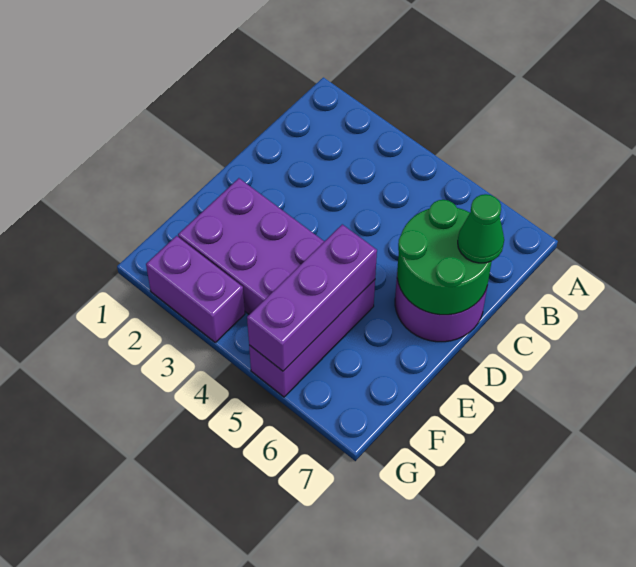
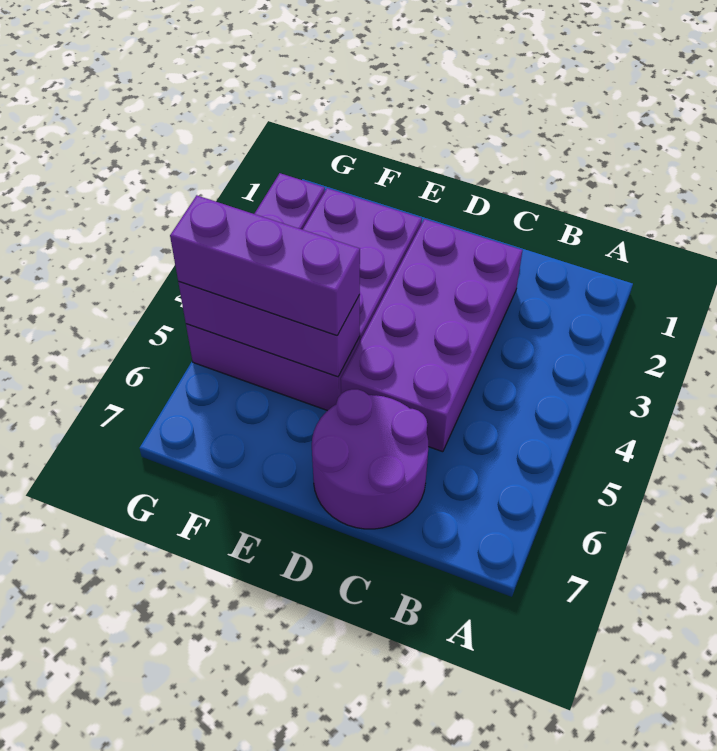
none -> purple 2x4 brick [341,219,522,452]
green 2x2 round brick [397,200,492,315] -> none
green 1x1 cone [458,194,504,263] -> none
none -> purple 1x3 brick [170,195,360,335]

